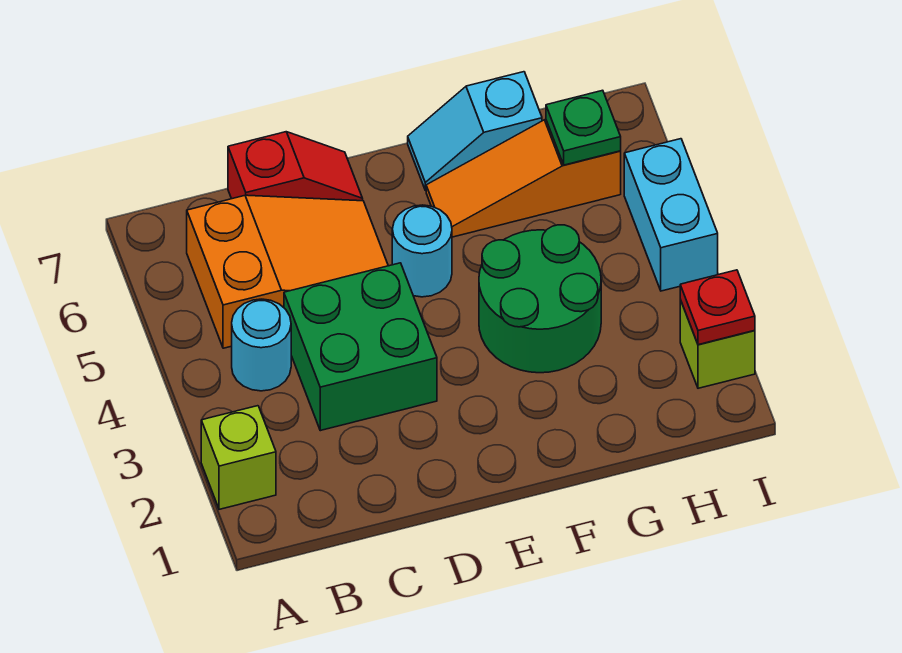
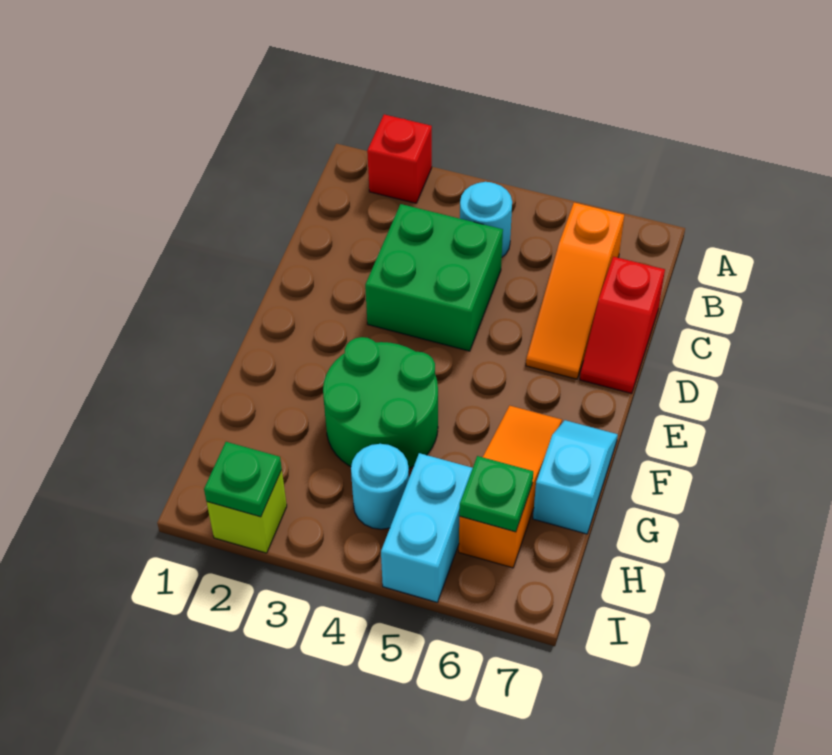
lime 1x1 brick [201,406,276,509] -> red 1x1 brick [367,114,432,203]
orange 2x3 slope [187,195,388,348] -> orange 1x3 slope [526,203,624,379]
cyan 1x1 round brick [392,205,452,297] -> cyan 1x1 round brick moved to [351,444,409,529]
red 1x1 plate [680,270,755,345] -> green 1x1 plate [204,442,282,517]
cyan 1x2 brick [624,139,718,291] -> cyan 1x2 brick turned to [381,453,473,602]

